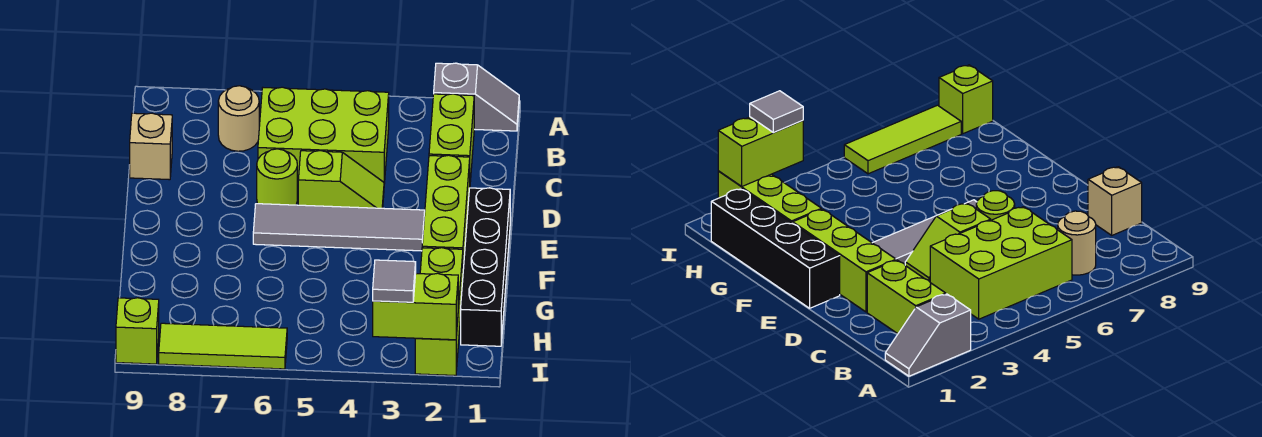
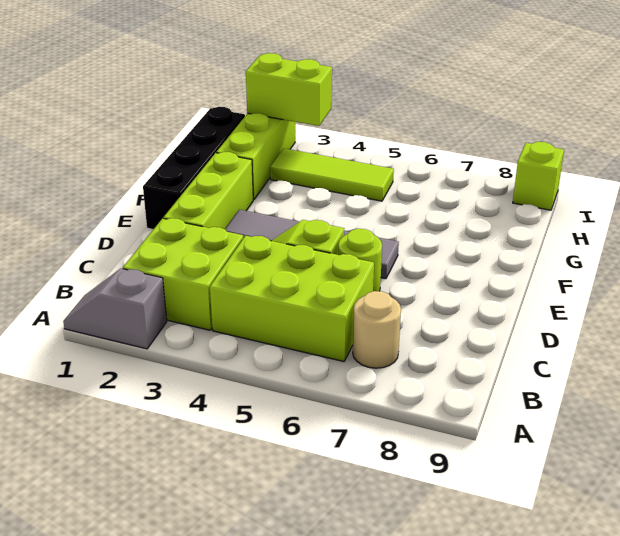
lime 1x2 brick [429,94,474,182] -> lime 2x2 brick [123,218,243,330]
tan 1x1 brick [130,113,172,180] -> none
grey 1x1 tile [373,260,416,302] -> none
lime 1x3 tile [159,323,287,369] -> lime 1x3 tile moved to [270,148,394,201]

